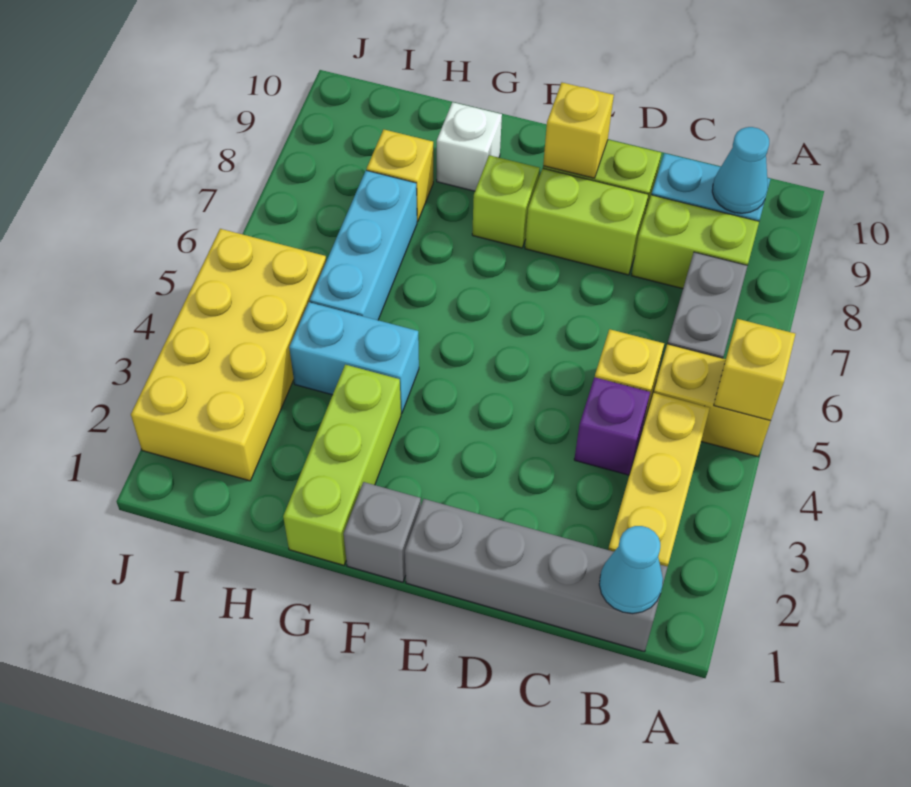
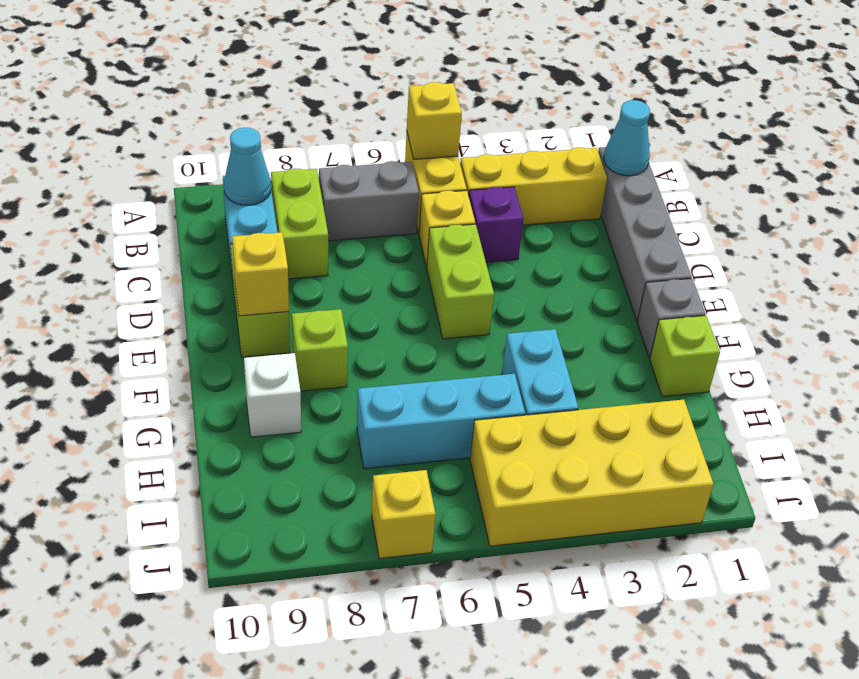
lime 1x2 brick [525,169,648,275] -> lime 1x2 brick moved to [427,224,494,339]
lime 1x3 brick [283,365,401,565] -> lime 1x1 brick [650,315,720,397]
yellow 1x1 brick [367,129,433,222] -> yellow 1x1 brick moved to [372,470,435,559]

